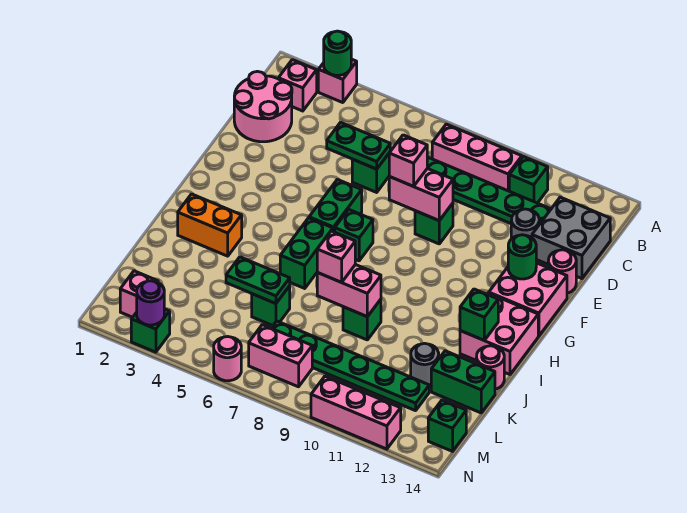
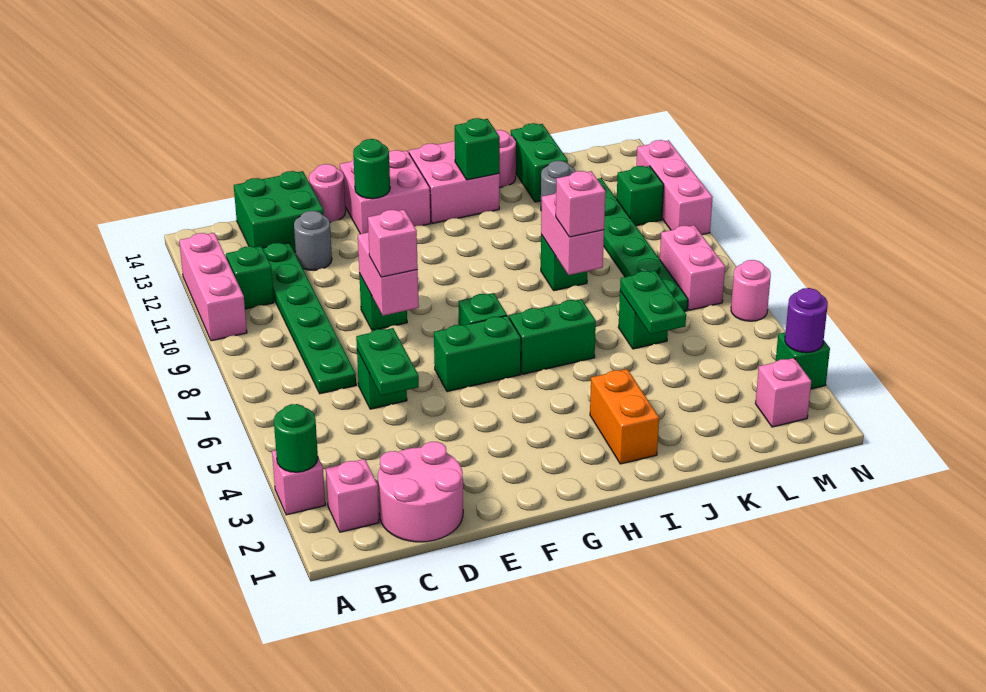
pink 1x3 brick [432,124,522,191] -> pink 1x3 brick moved to [179,233,247,341]
grey 2x2 brick [532,197,610,279] -> green 2x2 brick [234,171,324,252]
green 1x1 brick [428,400,466,451] -> green 1x1 brick moved to [617,166,664,226]

